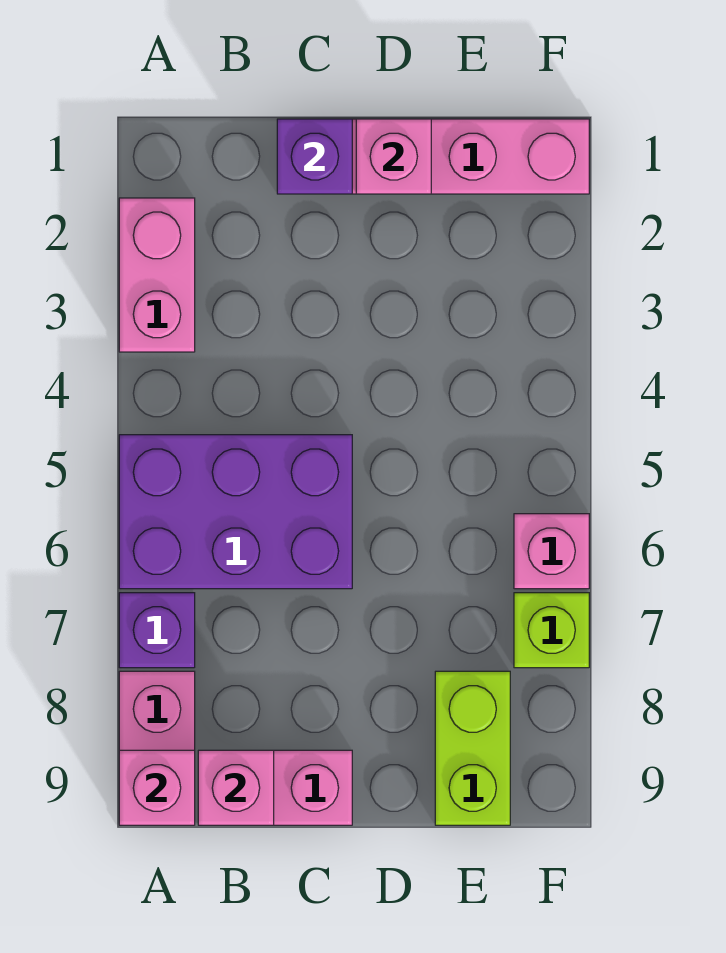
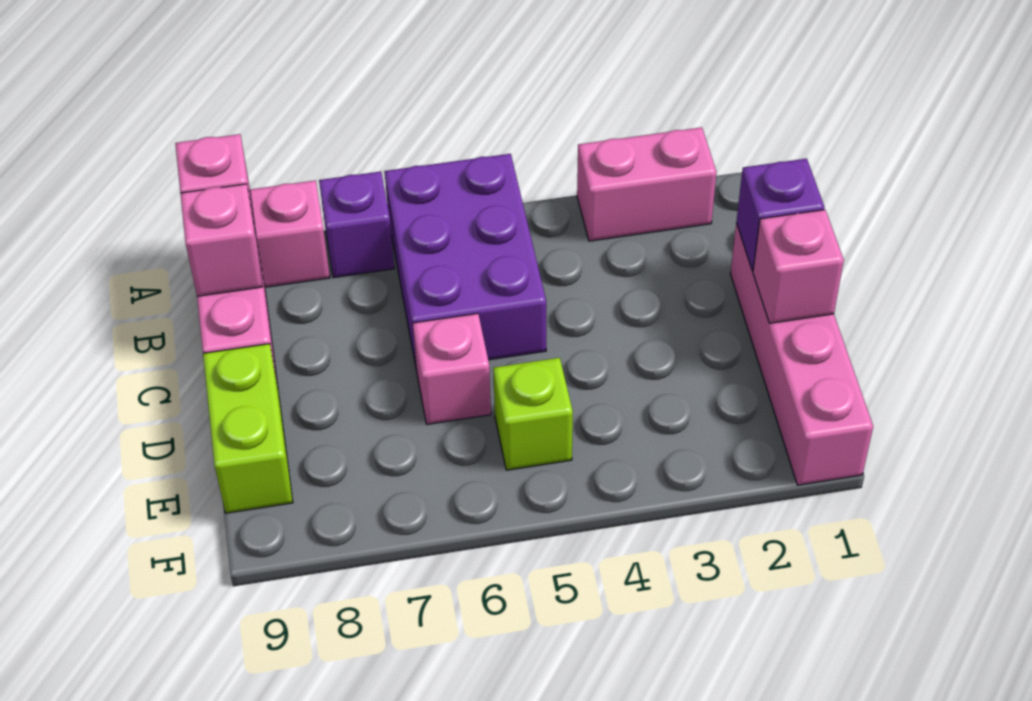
lime 1x2 brick [435,671,510,825] -> lime 1x2 brick turned to [203,344,293,513]
pink 1x1 brick [514,514,589,589] -> pink 1x1 brick moved to [413,313,491,424]
lime 1x1 brick [514,593,589,668] -> lime 1x1 brick moved to [493,358,573,470]

